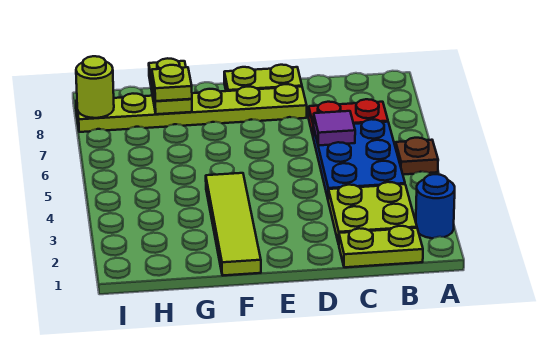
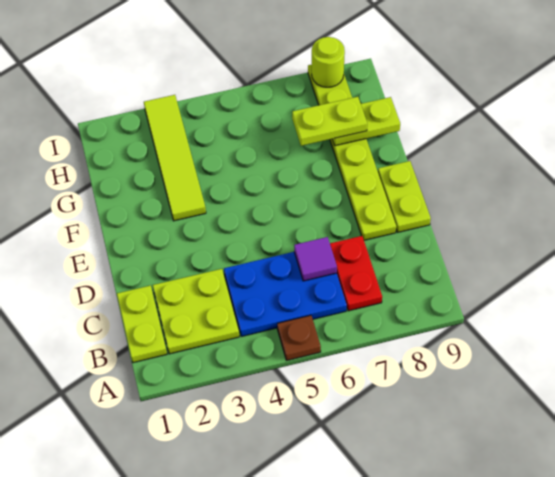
blue 1x1 round brick [416,174,455,238] -> none
lime 1x4 tile [206,173,261,276] -> lime 1x4 tile turned to [144,95,206,221]
lime 1x1 plate [152,65,192,101] -> lime 1x2 plate [292,97,367,146]

